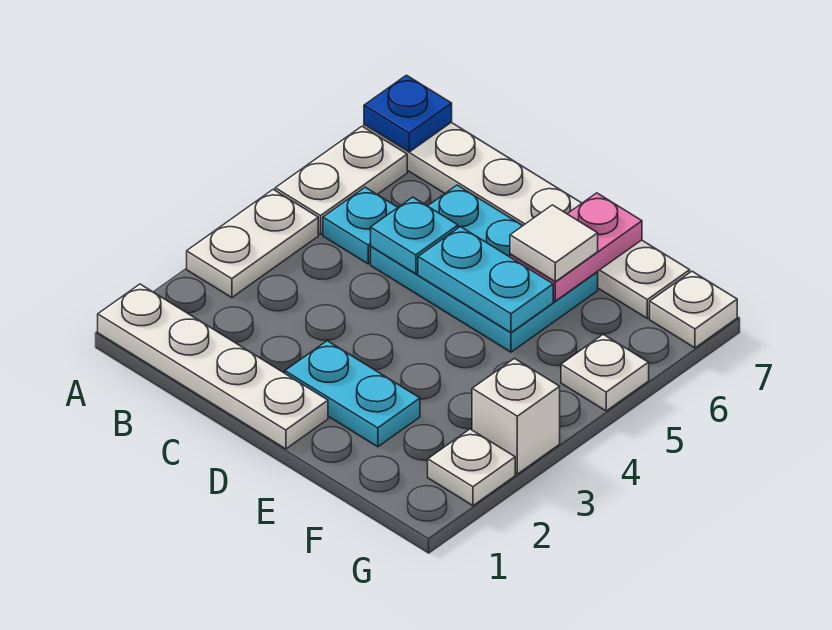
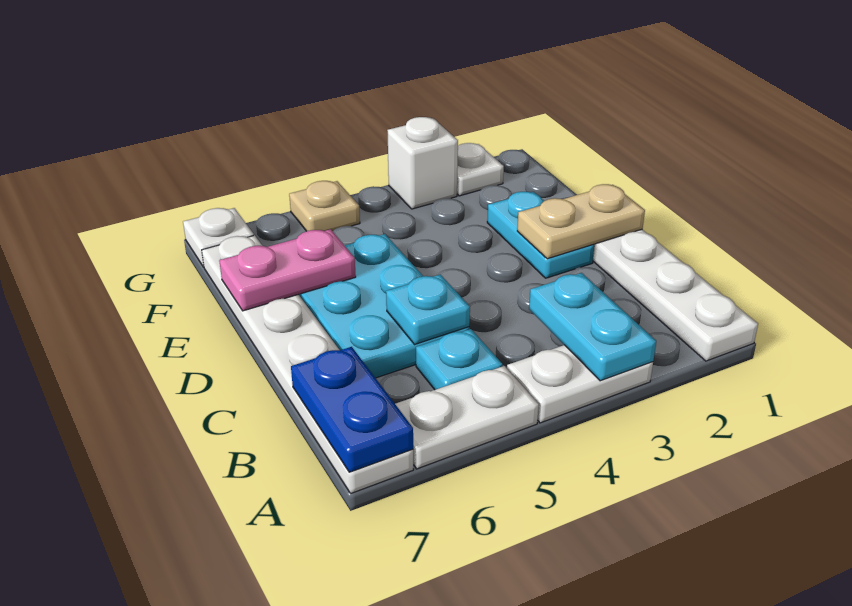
blue 1x1 plate [364,75,452,152] -> blue 1x2 plate [291,347,413,472]
none -> tan 1x2 plate [517,184,645,259]
cyan 1x2 plate [418,227,553,333] -> cyan 1x2 plate moved to [529,273,656,381]
white 1x1 tile [510,205,598,282] -> none
white 1x1 plate [561,334,649,411] -> tan 1x1 plate [289,181,360,231]

